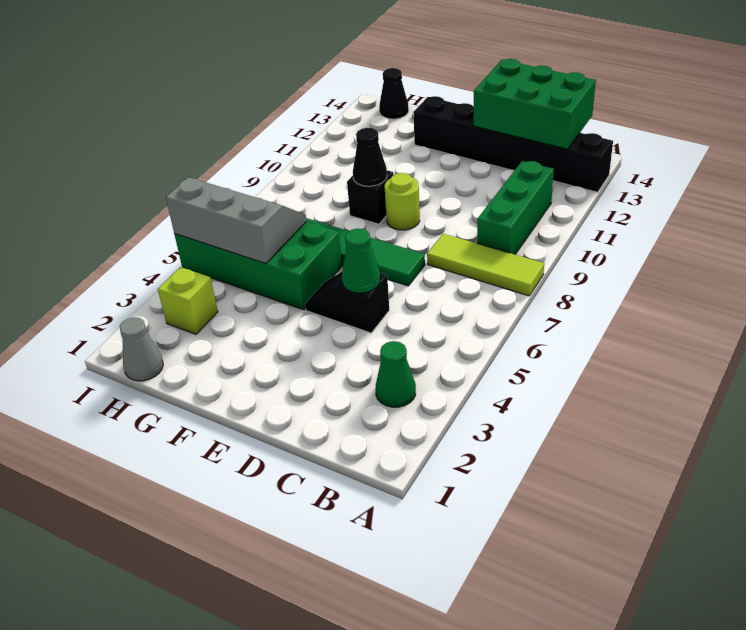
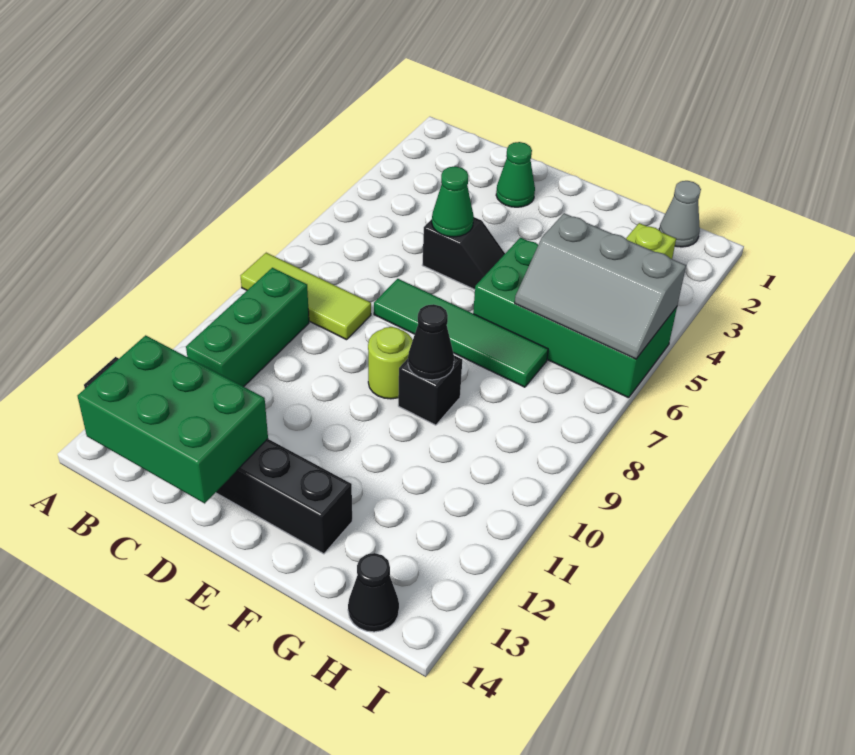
green 1x1 cone [376,341,416,407] -> green 1x1 cone moved to [496,142,535,207]

